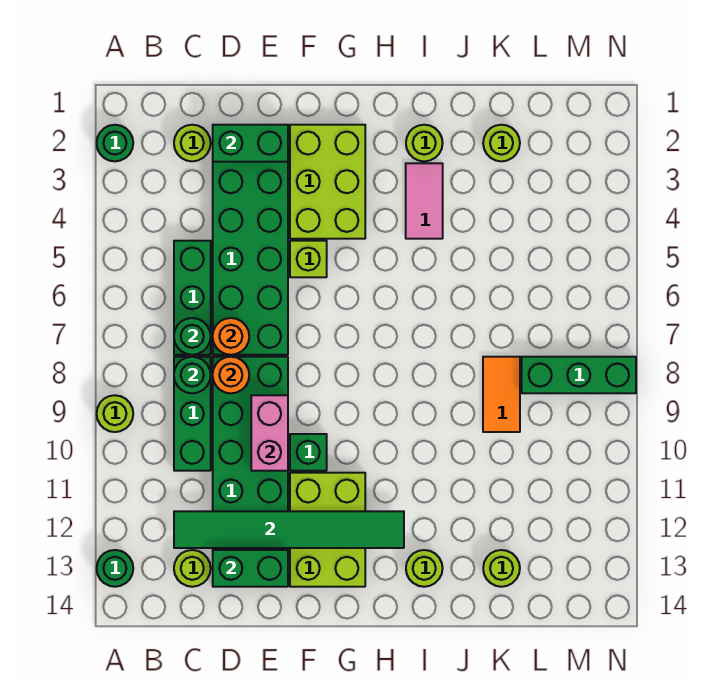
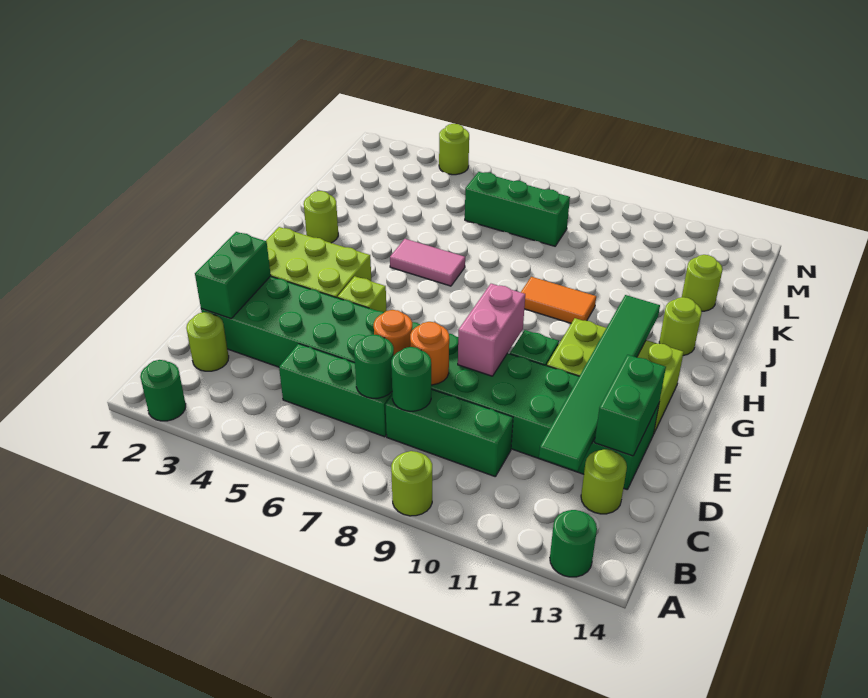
pink 1x2 brick [251,395,288,471] -> pink 1x2 brick turned to [458,284,525,376]
pink 1x2 tile [406,163,443,239] -> pink 1x2 tile moved to [390,239,465,286]
lime 1x1 round brick [483,125,520,161] -> lime 1x1 round brick moved to [439,124,469,175]
orange 1x2 tile [483,357,520,432] -> orange 1x2 tile moved to [521,277,596,323]
green 1x3 brick [522,357,636,393] -> green 1x3 brick turned to [465,172,570,246]

